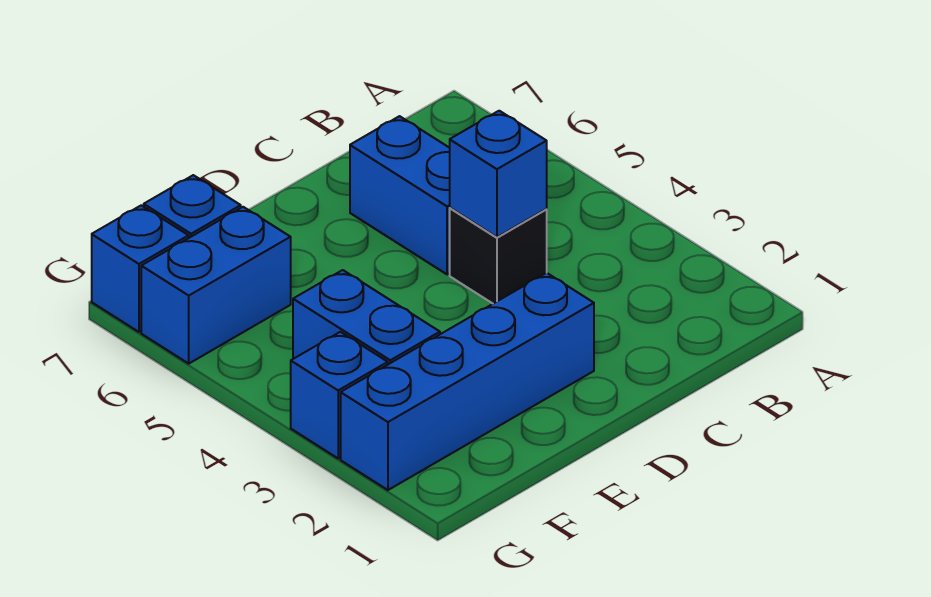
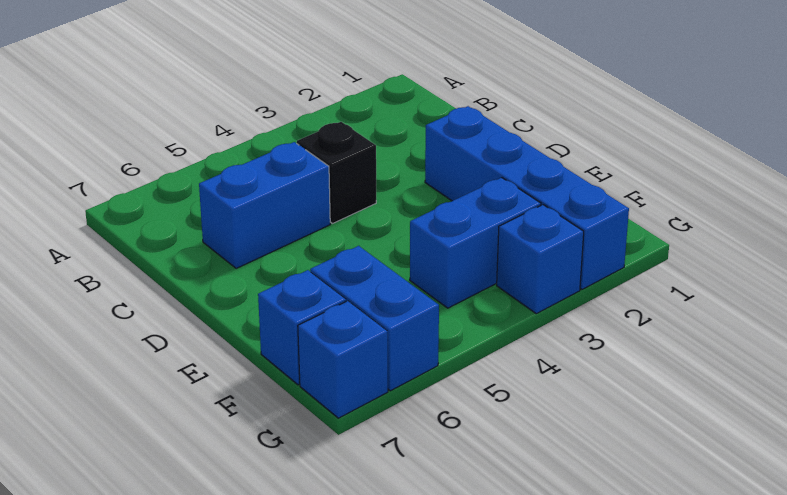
blue 1x1 brick [450,111,547,237] -> none

